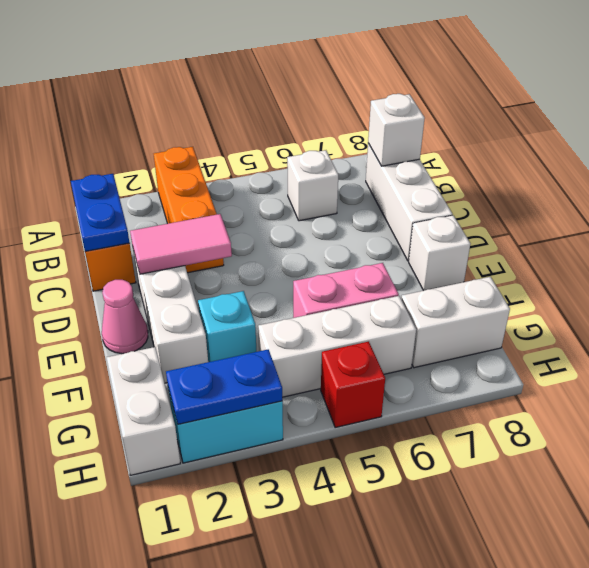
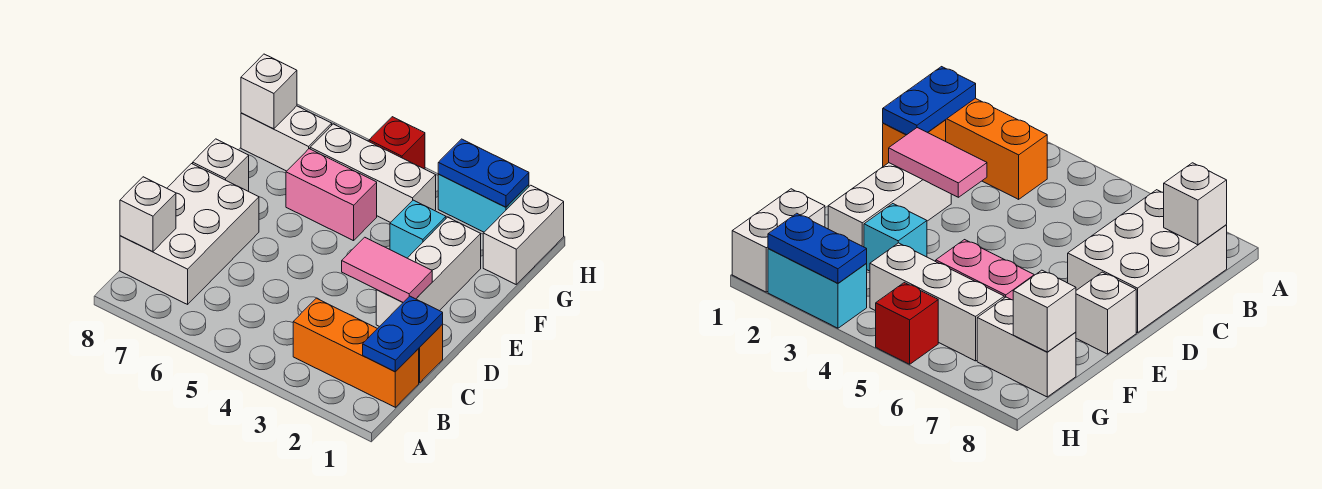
orange 1x3 brick [154,147,224,273] -> orange 1x3 brick turned to [293,298,419,407]
white 1x1 brick [287,150,338,221] -> white 1x1 brick moved to [241,54,297,129]
white 1x3 brick [366,143,453,261] -> white 2x3 brick [120,164,259,304]
pink 1x1 cone [102,280,148,354] -> none

